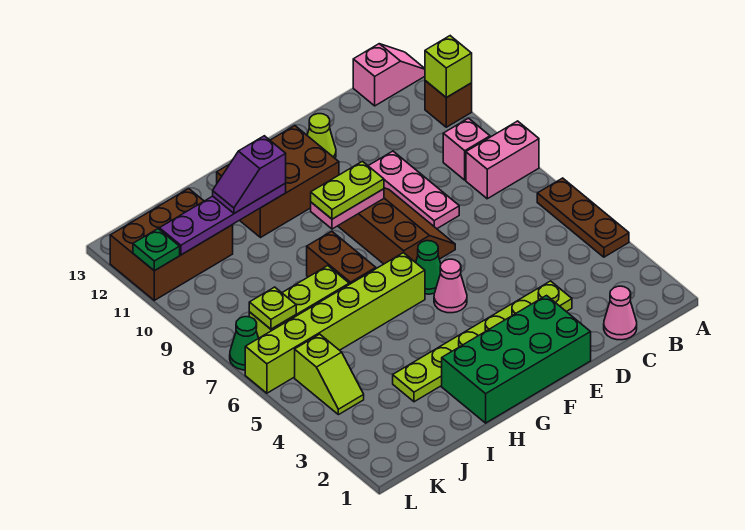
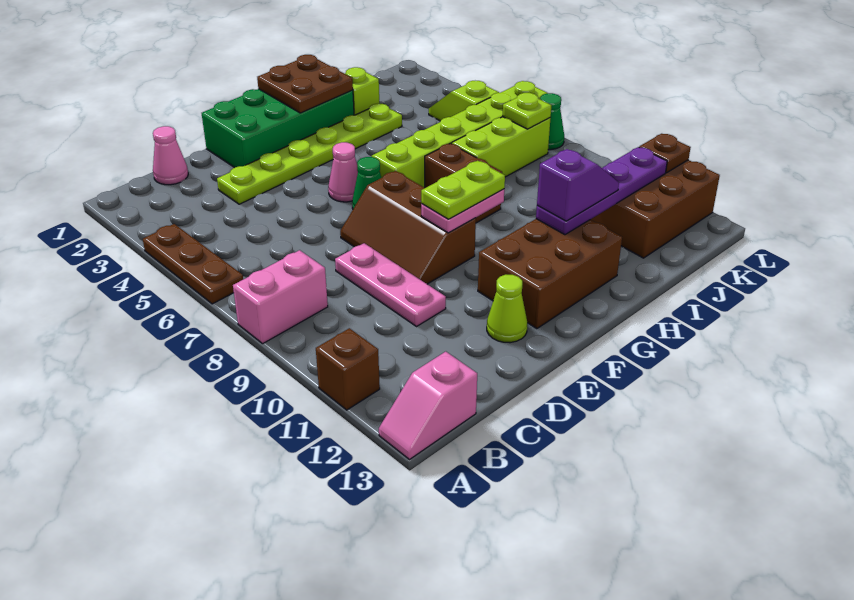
lime 1x1 brick [425,36,472,98] -> lime 1x1 brick moved to [345,67,379,115]
pink 1x1 brick [443,118,490,180] -> none
none -> brown 2x2 plate [257,55,353,113]
green 1x1 plate [133,229,180,271] -> brown 1x1 plate [639,134,691,173]

